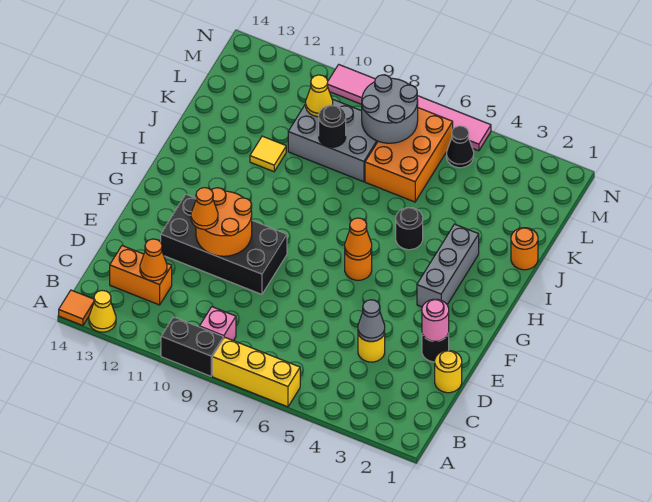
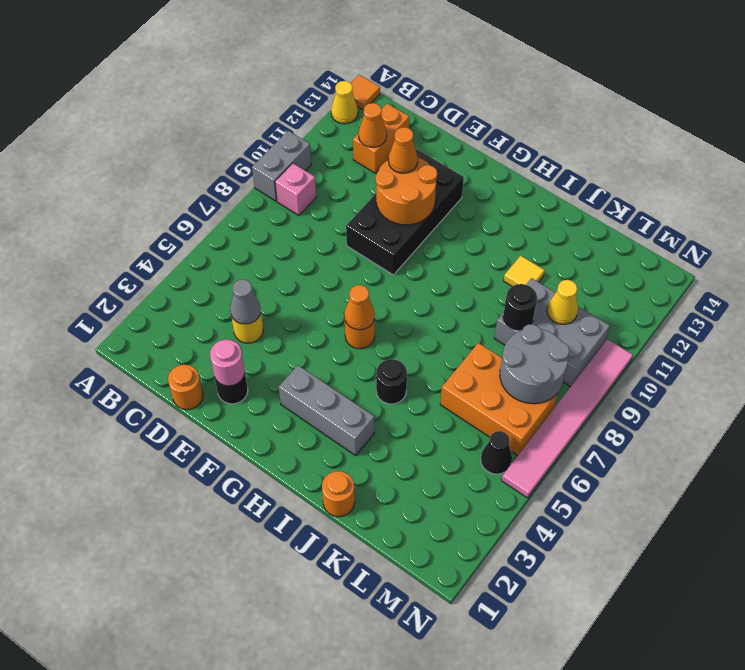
yellow 1x3 brick [212,337,300,407] -> none
black 1x2 brick [161,317,223,376] -> grey 1x2 brick [252,131,311,201]
yellow 1x1 round brick [435,351,462,393] -> orange 1x1 round brick [168,365,203,410]
grey 2x3 brick [288,99,378,182] -> grey 2x3 brick turned to [494,278,610,387]

